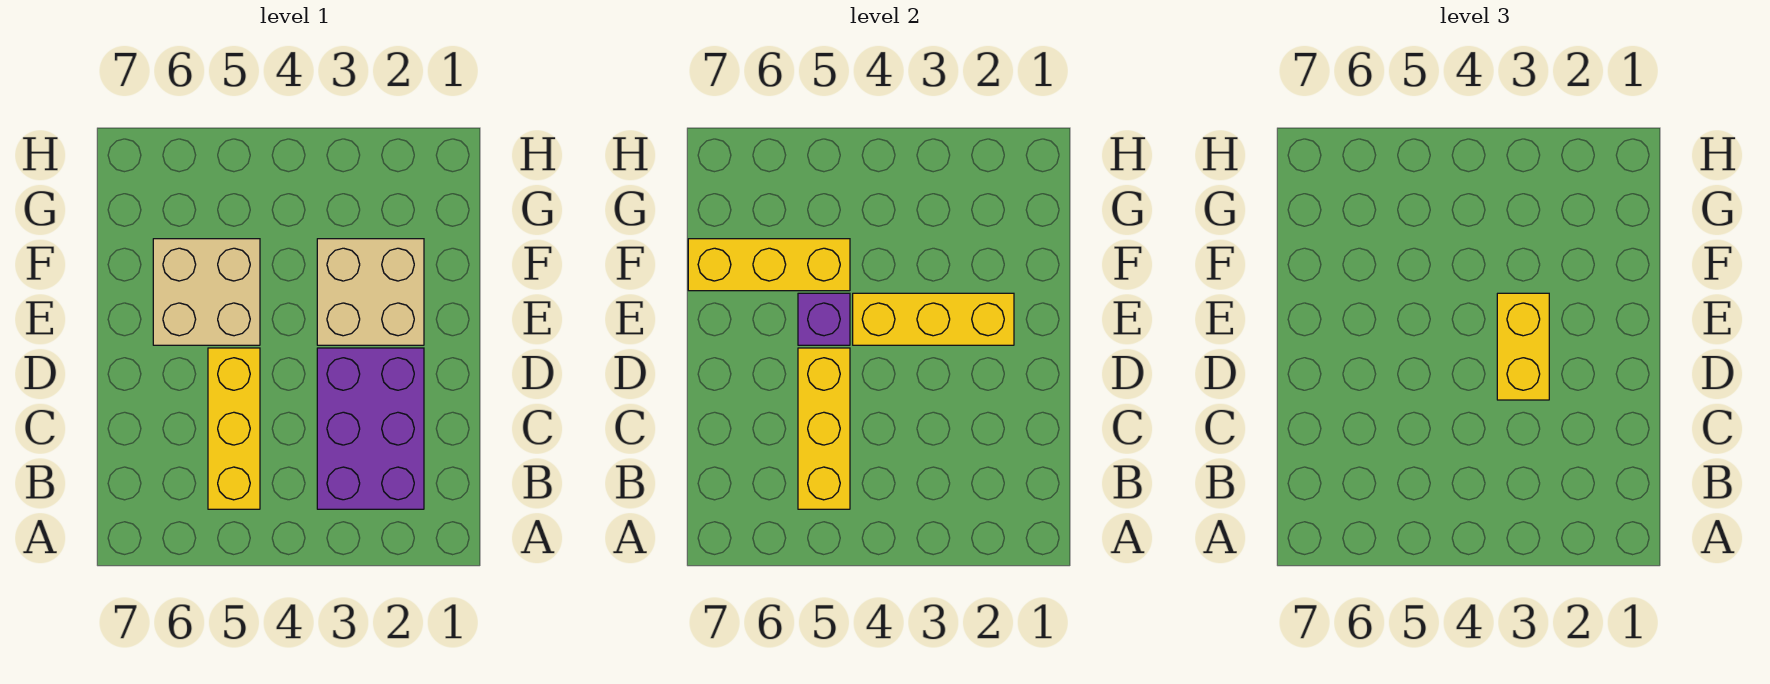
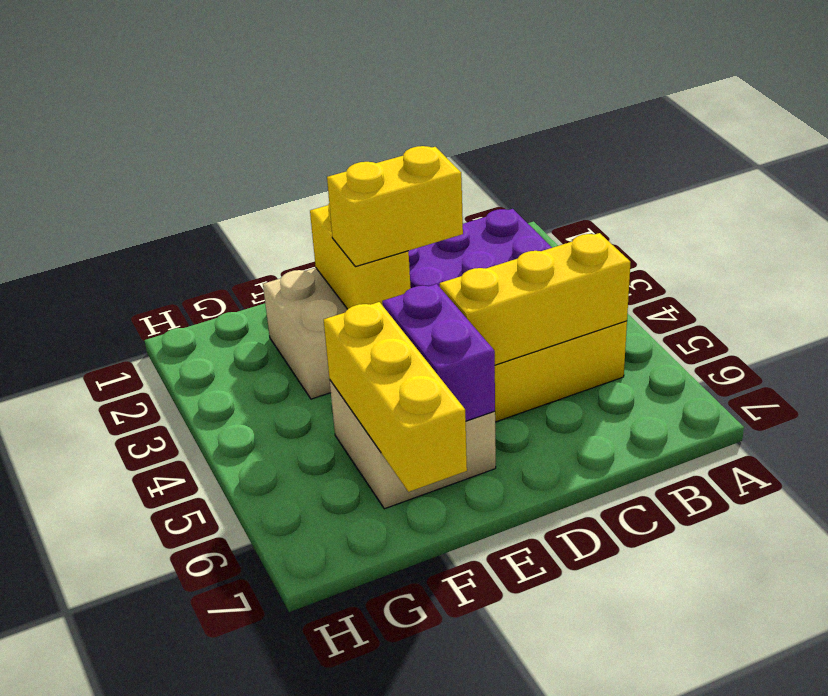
yellow 1x3 brick [853,293,1014,345] -> yellow 1x2 brick [310,204,411,309]
purple 1x1 brick [798,293,850,345] -> purple 1x2 brick [382,284,495,421]

